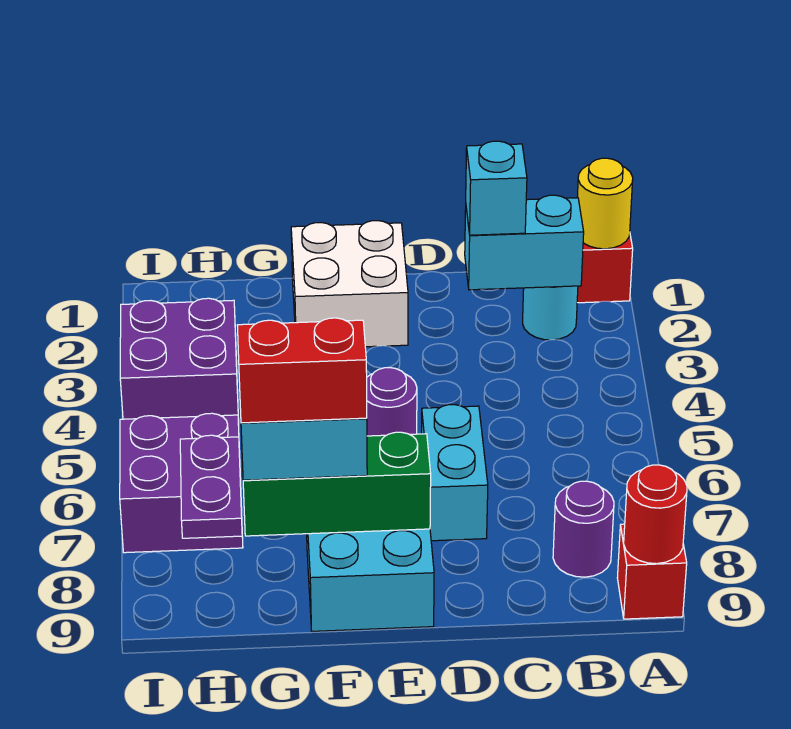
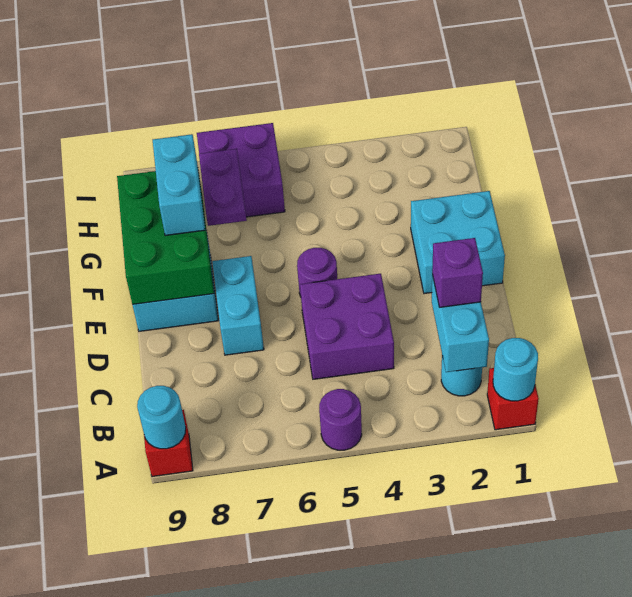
yellow 1x1 round brick [577,158,633,249] -> cyan 1x1 round brick [493,338,538,401]
red 1x1 round brick [624,465,687,564] -> cyan 1x1 round brick [137,386,186,449]
purple 1x1 round brick [553,481,614,577] -> purple 1x1 round brick moved to [319,389,362,450]
cyan 1x1 brick [466,141,527,235] -> purple 1x1 brick [432,238,483,308]
cyan 1x2 brick [422,405,488,541] -> cyan 1x2 brick turned to [212,256,264,355]
white 2x2 brick [291,221,408,347] -> cyan 2x2 brick [411,191,505,294]
green 1x3 brick [243,432,431,536] -> green 2x3 brick [117,171,214,304]
red 1x2 brick [237,318,367,423] -> none
purple 2x2 brick [120,298,239,424] -> purple 2x2 brick moved to [300,274,394,379]
purple 1x2 plate [180,435,242,538] -> purple 1x2 plate turned to [199,149,247,226]

